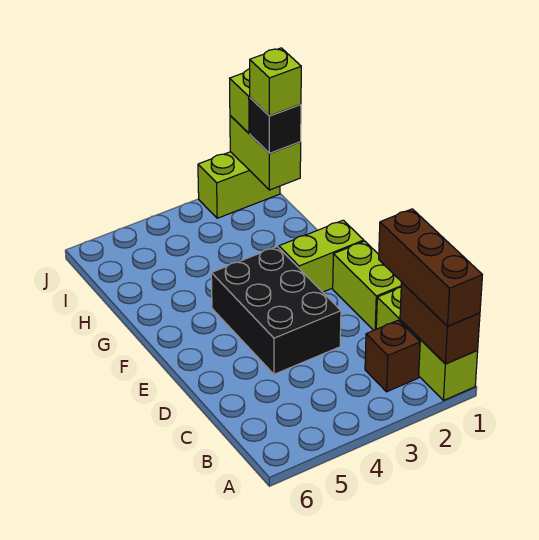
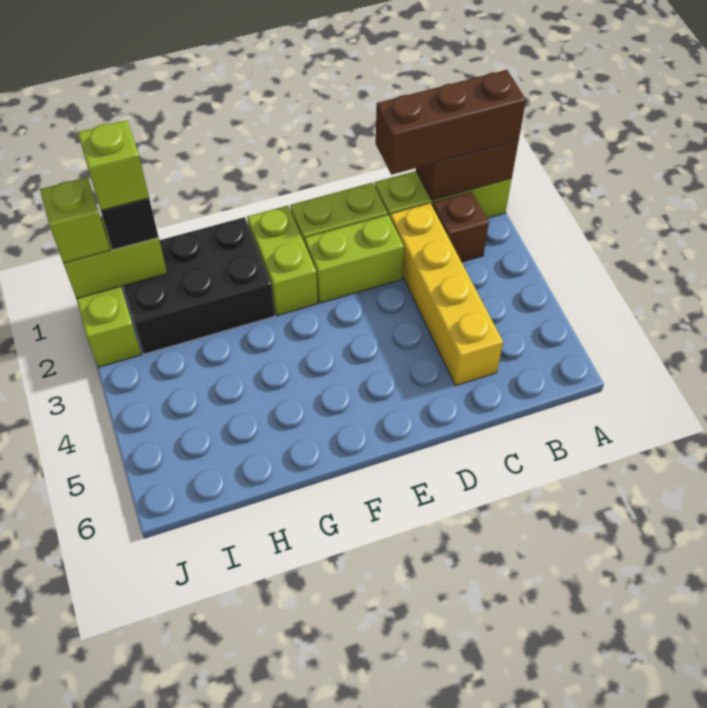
none -> yellow 1x4 brick [390,203,503,386]
none -> lime 1x2 brick [304,215,404,303]
black 2x3 brick [211,247,341,374] -> black 2x3 brick moved to [123,217,275,354]

